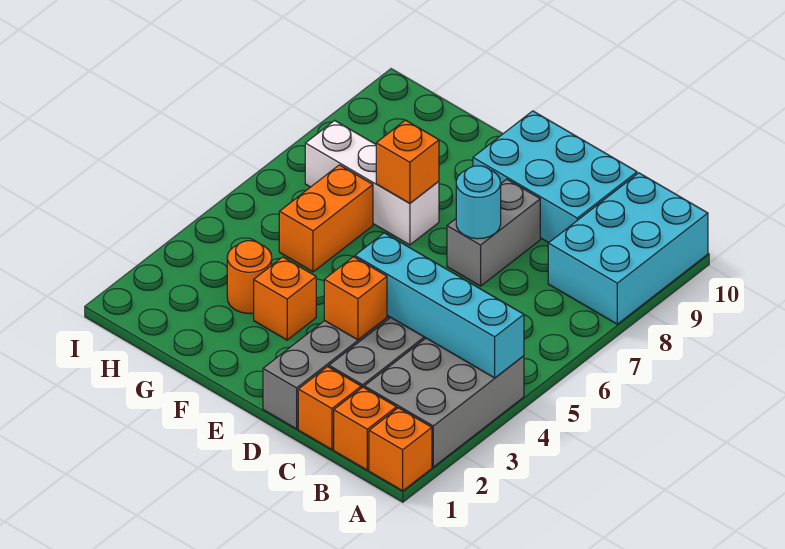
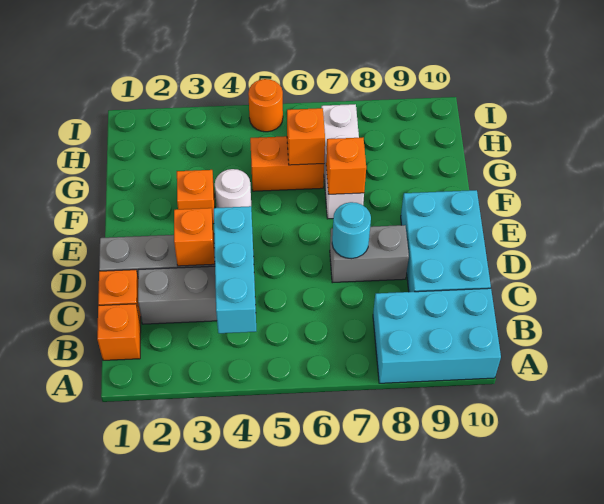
orange 1x1 brick [369,408,432,491] -> orange 1x1 brick moved to [287,108,325,165]
grey 2x3 brick [364,338,524,467] -> none
cyan 1x4 brick [355,233,524,378] -> cyan 1x3 brick [214,206,256,333]
none -> white 1x1 round brick [215,169,251,208]
orange 1x1 round brick [227,241,272,313] -> orange 1x1 round brick moved to [248,79,283,132]

